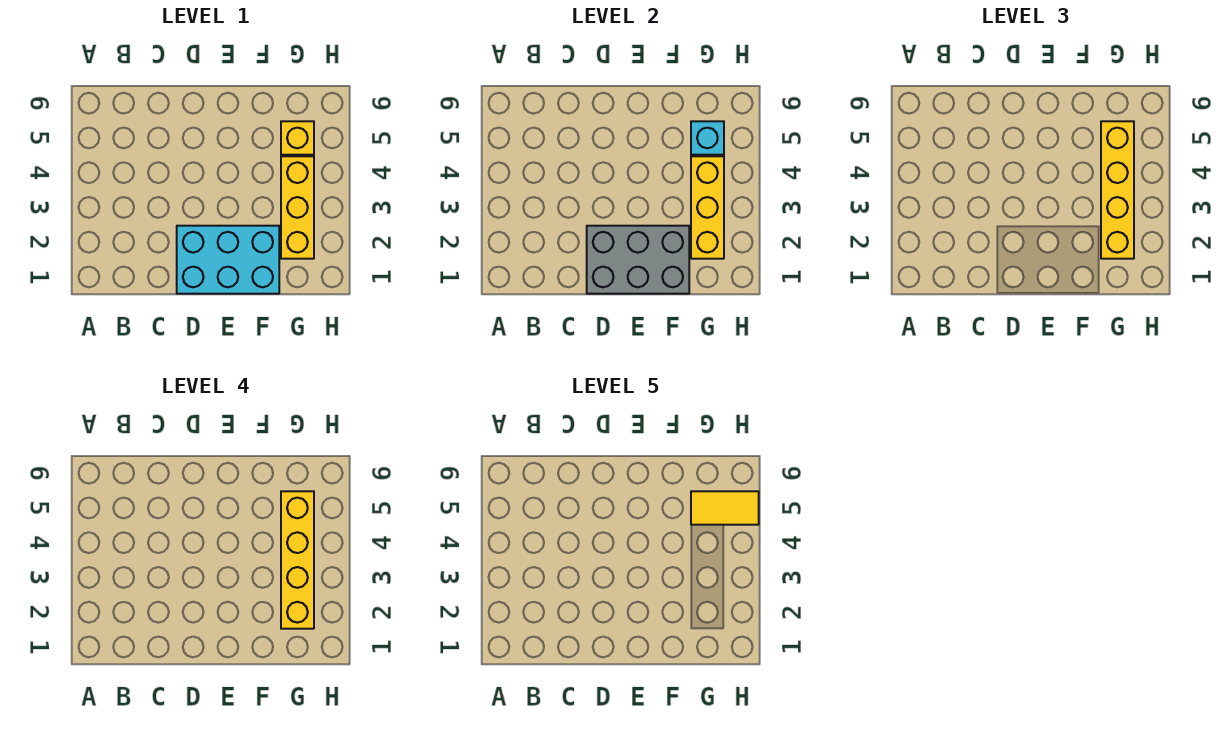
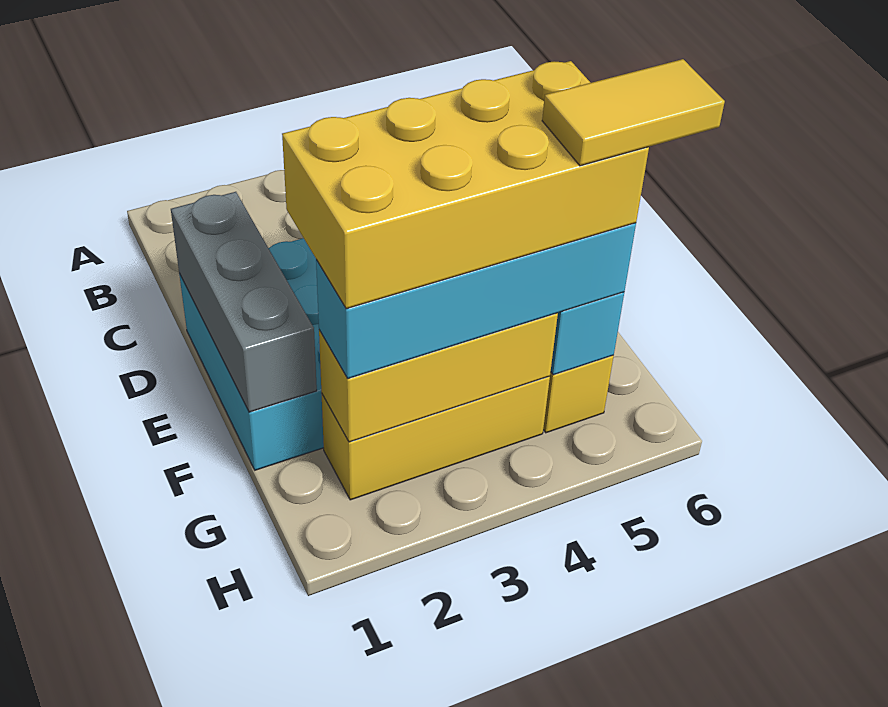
grey 2x3 brick [587,226,689,294] -> grey 1x3 brick [171,192,317,412]
yellow 1x4 brick [1101,121,1134,259] -> cyan 1x4 brick [316,223,636,379]
yellow 1x4 brick [281,491,314,629] -> yellow 2x4 brick [282,61,649,309]
yellow 1x2 tile [691,491,759,525] -> yellow 1x2 tile turned to [542,59,725,166]

